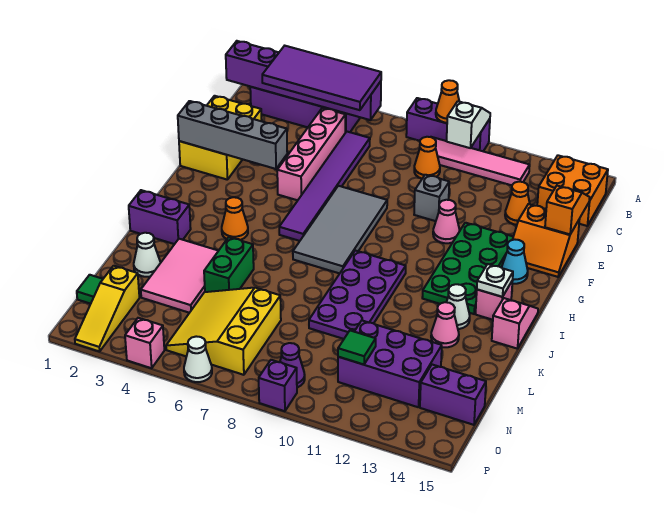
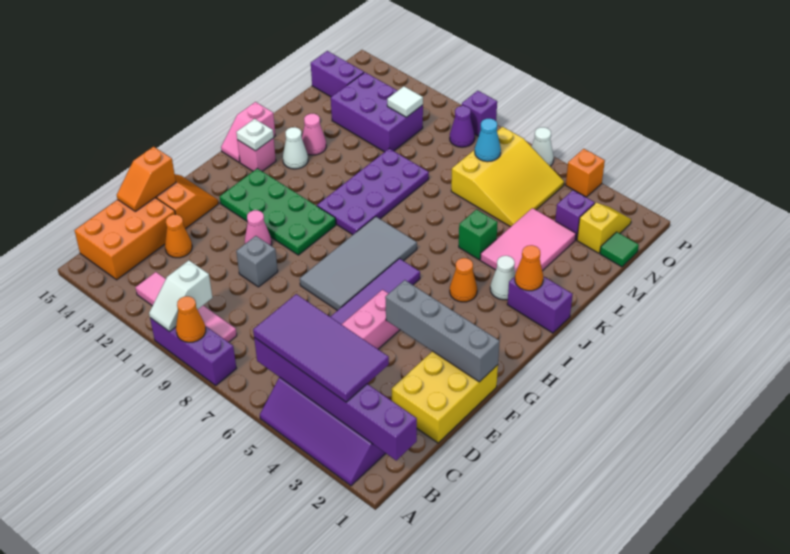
orange 2x2 brick [537,155,608,226] -> orange 2x3 brick [75,198,175,280]
orange 1x1 cone [414,137,440,178] -> orange 1x1 cone moved to [515,245,543,291]
green 2x4 plate [422,223,513,314] -> green 2x4 plate turned to [220,168,336,255]
cyan 1x1 cone [502,239,528,284] -> cyan 1x1 cone moved to [475,119,501,162]
green 1x2 brick [204,237,254,292] -> green 1x1 brick [459,209,498,260]
white 1x1 cone [134,233,160,277] -> white 1x1 cone moved to [490,256,515,300]
yellow 1x3 slope [75,266,139,351] -> yellow 1x2 slope [577,203,631,253]
none -> purple 1x1 brick [555,190,595,240]
green 1x1 tile [338,331,376,365] -> white 1x1 tile [387,86,423,117]
pink 1x1 brick [125,318,164,368] -> orange 1x1 brick [566,149,605,197]

